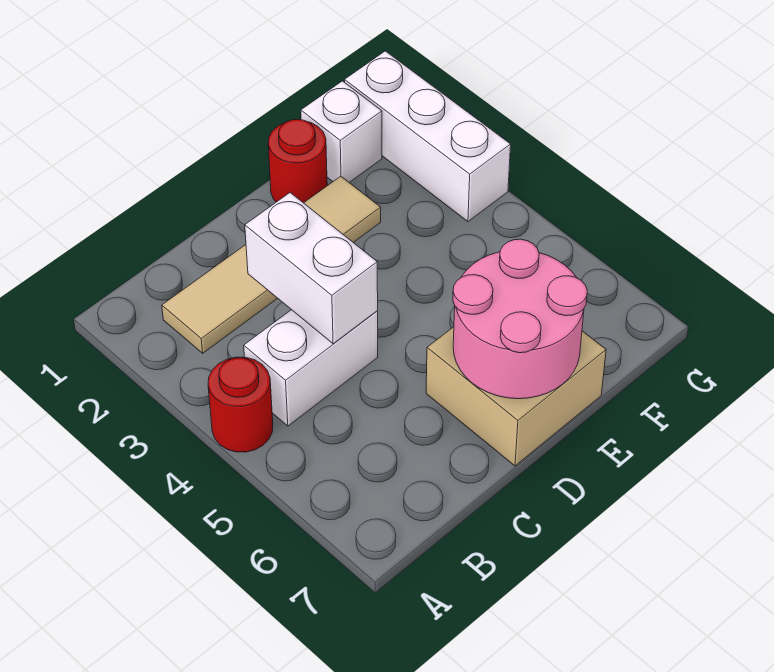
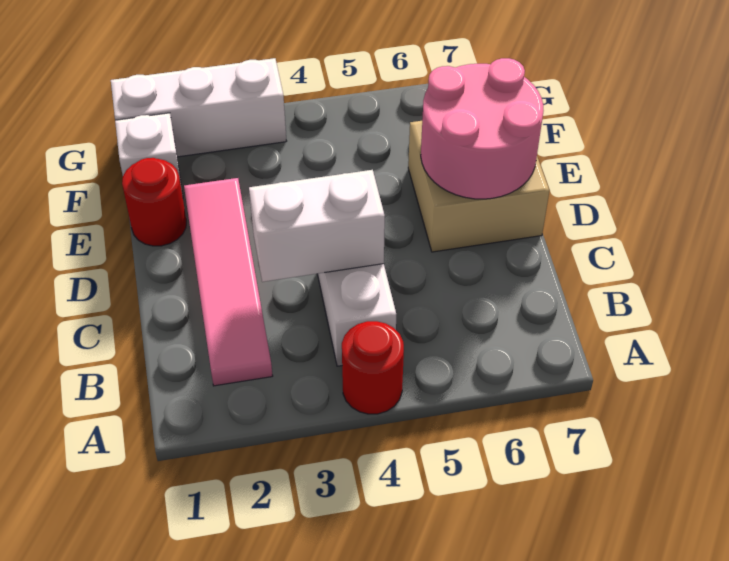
tan 1x4 tile [162,176,381,353] -> pink 1x4 tile [184,178,273,386]

